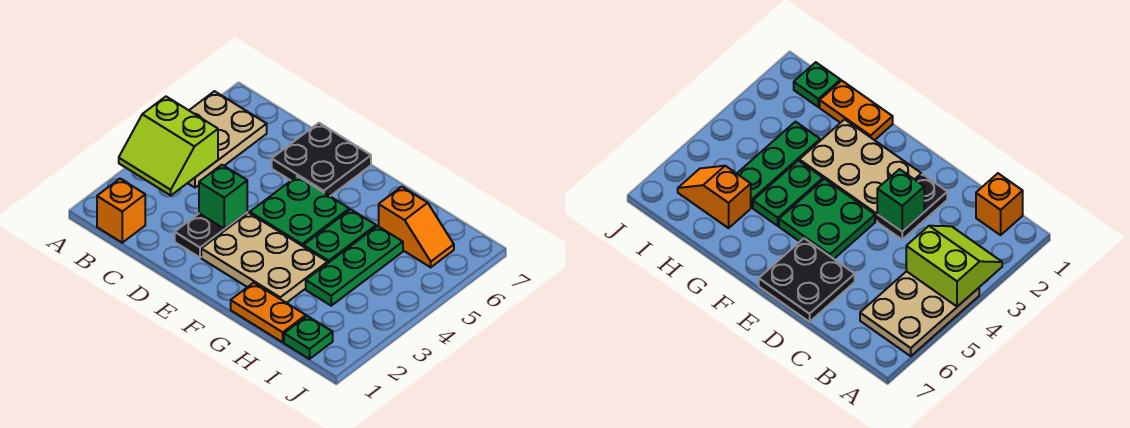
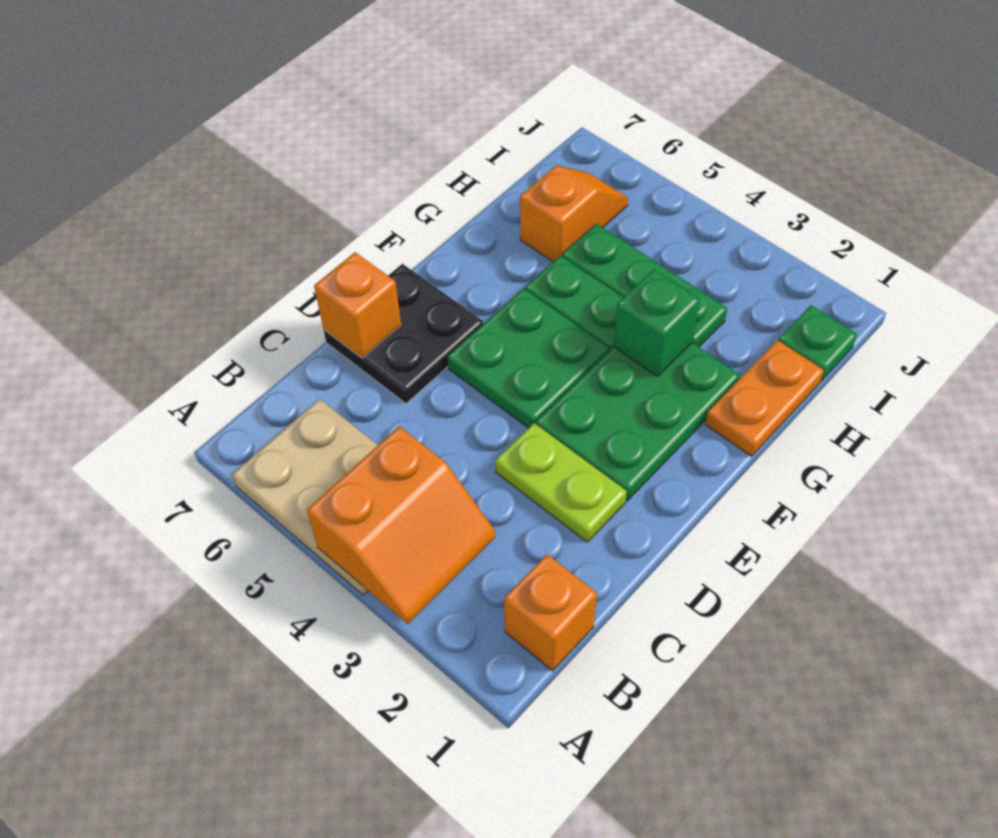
lime 2x2 slope [119,97,218,195] -> orange 2x2 slope [307,426,495,624]
black 1x2 plate [175,212,247,257] -> lime 1x2 plate [495,423,627,542]
green 1x1 brick [199,165,247,229] -> green 1x1 brick moved to [613,269,700,377]
none -> orange 1x1 brick [314,252,401,358]
tan 2x3 plate [201,213,328,303] -> green 2x3 plate [536,343,740,501]

